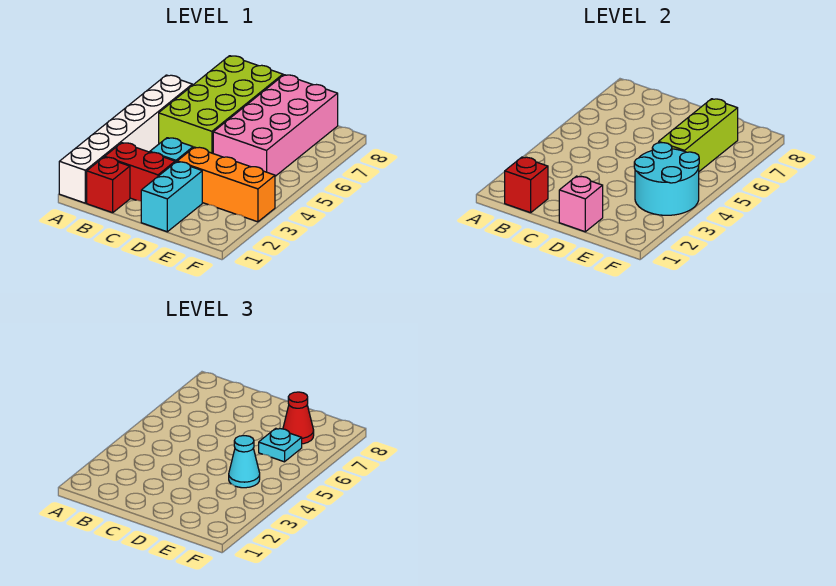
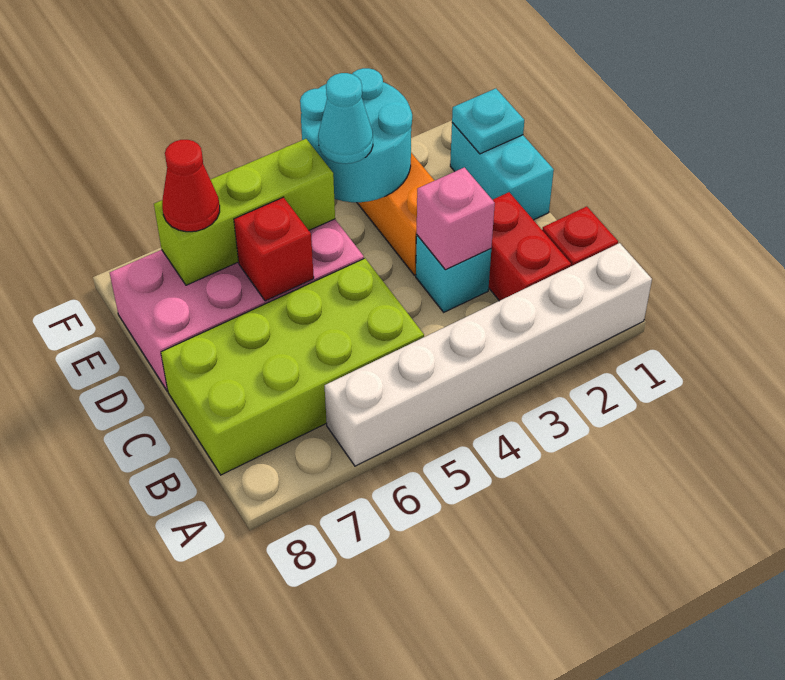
red 1x1 brick [505,157,548,213] -> red 1x1 brick moved to [234,197,314,301]
cyan 1x2 brick [141,162,202,232] -> cyan 1x2 brick turned to [450,123,554,220]
pink 1x1 brick [559,176,603,232] -> pink 1x1 brick moved to [417,167,495,270]
cyan 1x1 plate [259,428,302,462] -> cyan 1x1 plate moved to [452,88,524,154]

